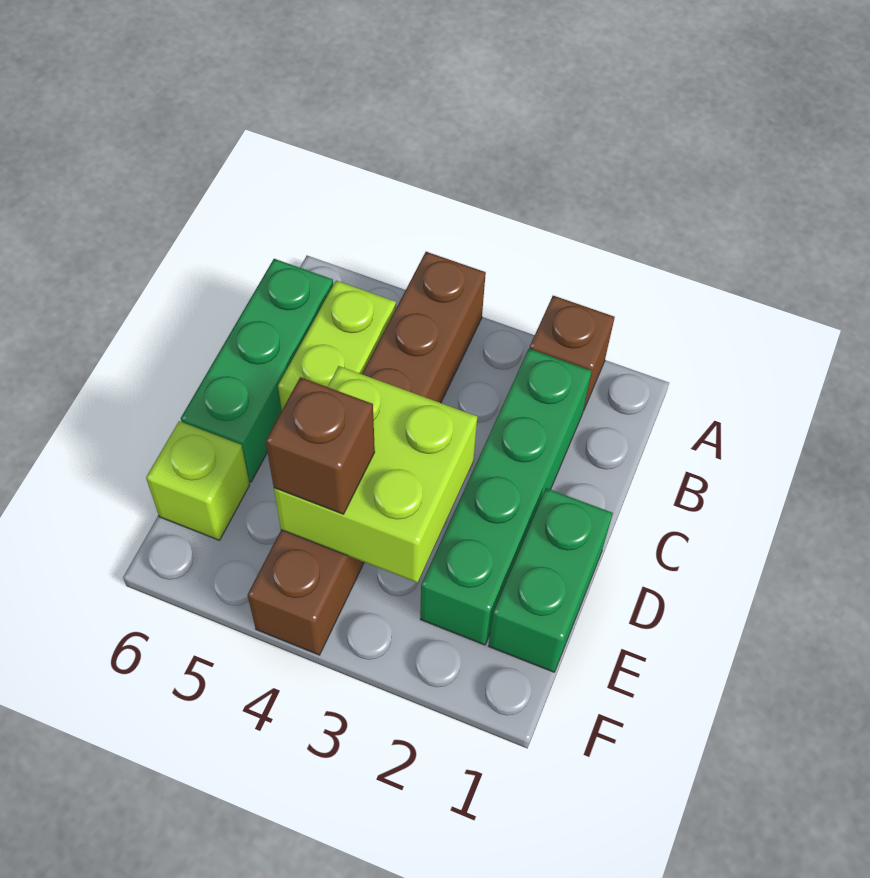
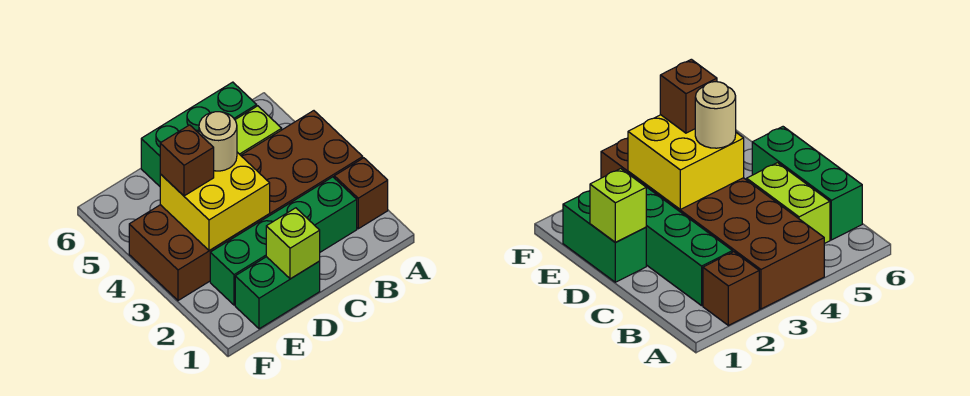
brown 1x6 brick [248,252,486,655] -> brown 2x6 brick [129,111,363,300]
lime 2x2 brick [274,366,477,583] -> yellow 2x2 brick [160,152,270,251]
none -> tan 1x1 round brick [199,112,237,171]
lime 1x1 brick [146,421,250,540] -> lime 1x1 brick moved to [266,208,320,279]

